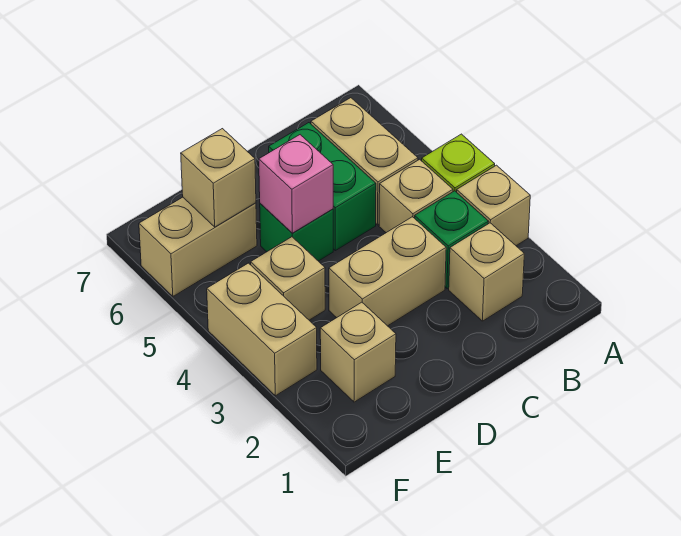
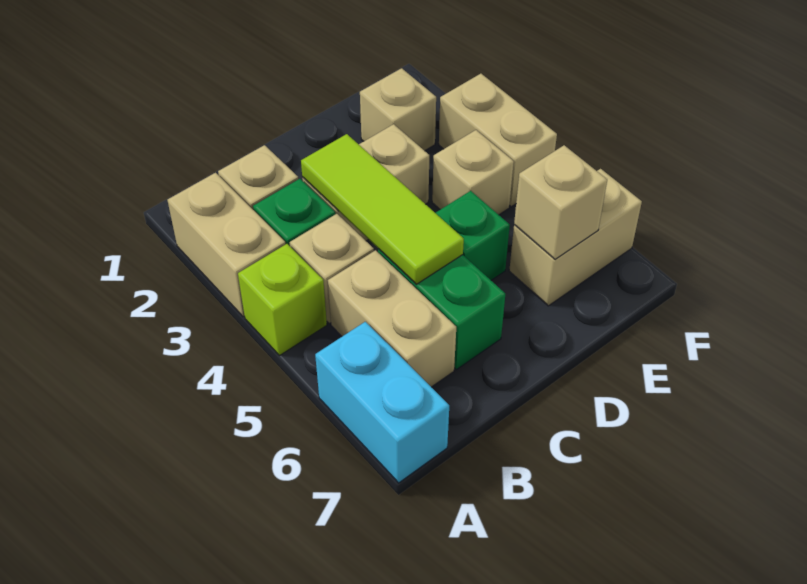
tan 1x1 brick [457,165,530,246] -> tan 1x2 brick [167,173,285,317]
none -> cyan 1x2 brick [315,322,449,483]
none -> lime 1x3 tile [301,134,464,284]
pink 1x1 brick [259,135,333,233] -> none

